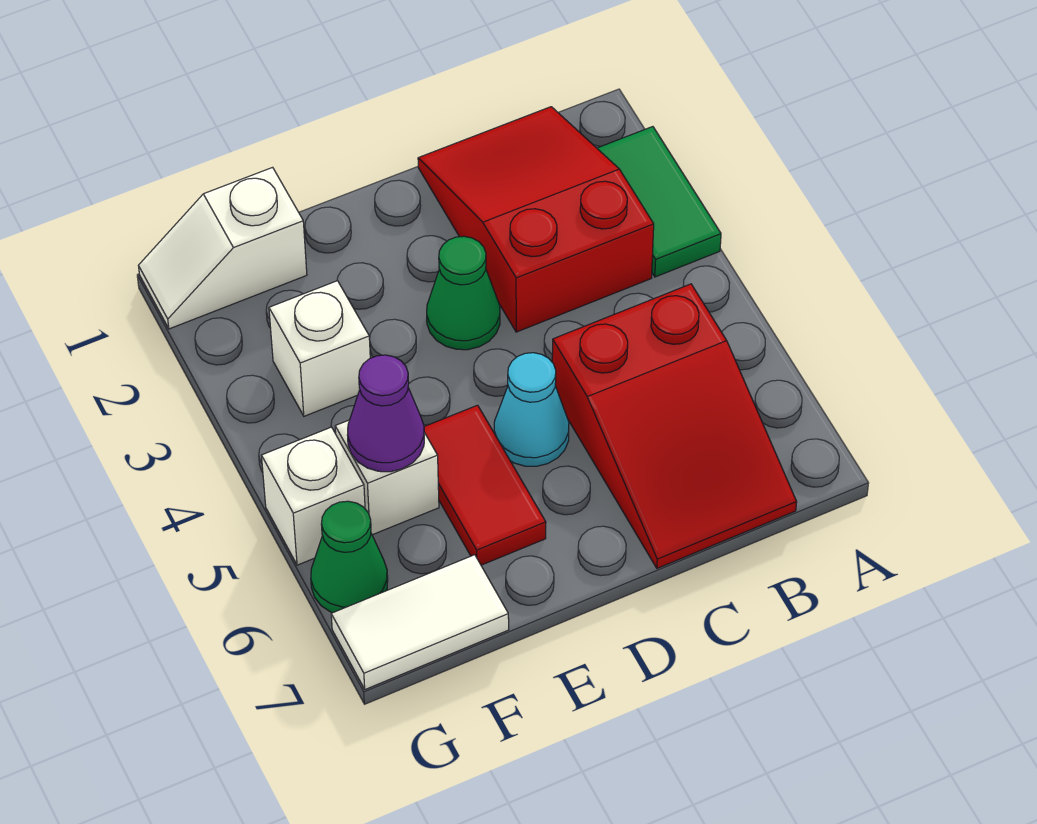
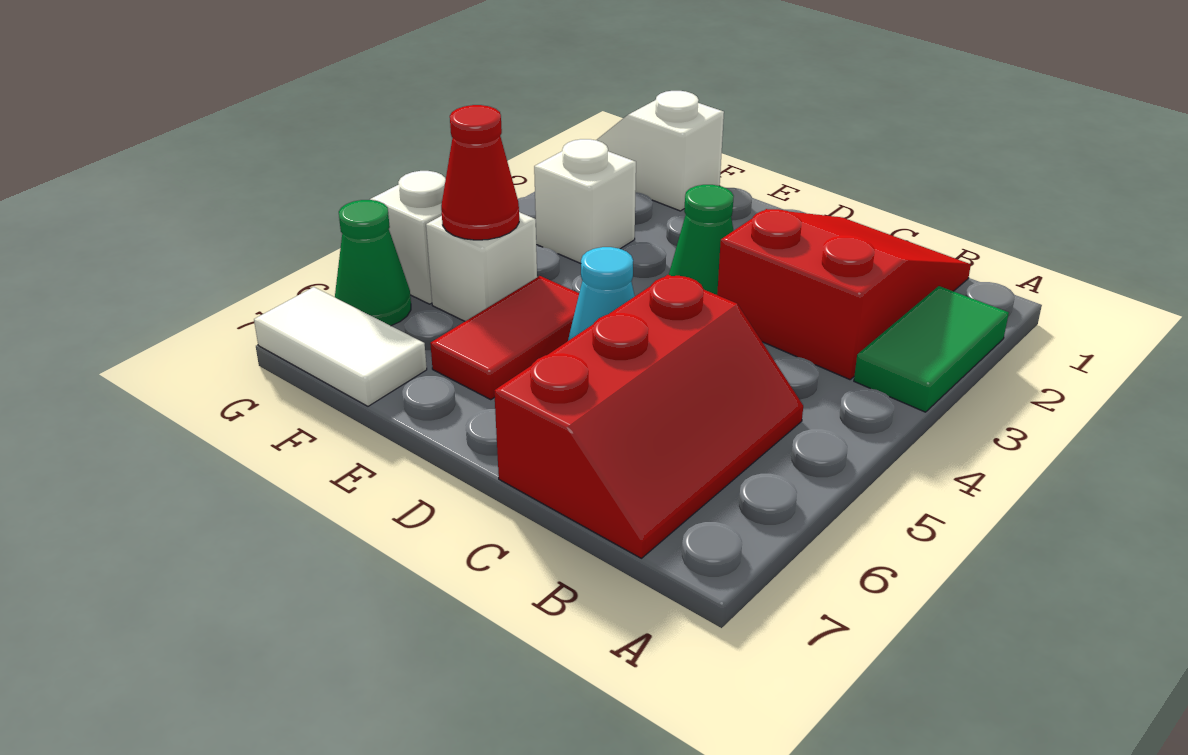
red 2x3 slope [552,284,797,568] -> red 2x3 slope turned to [494,275,803,558]
purple 1x1 cone [347,355,424,472] -> red 1x1 cone [441,105,519,240]

